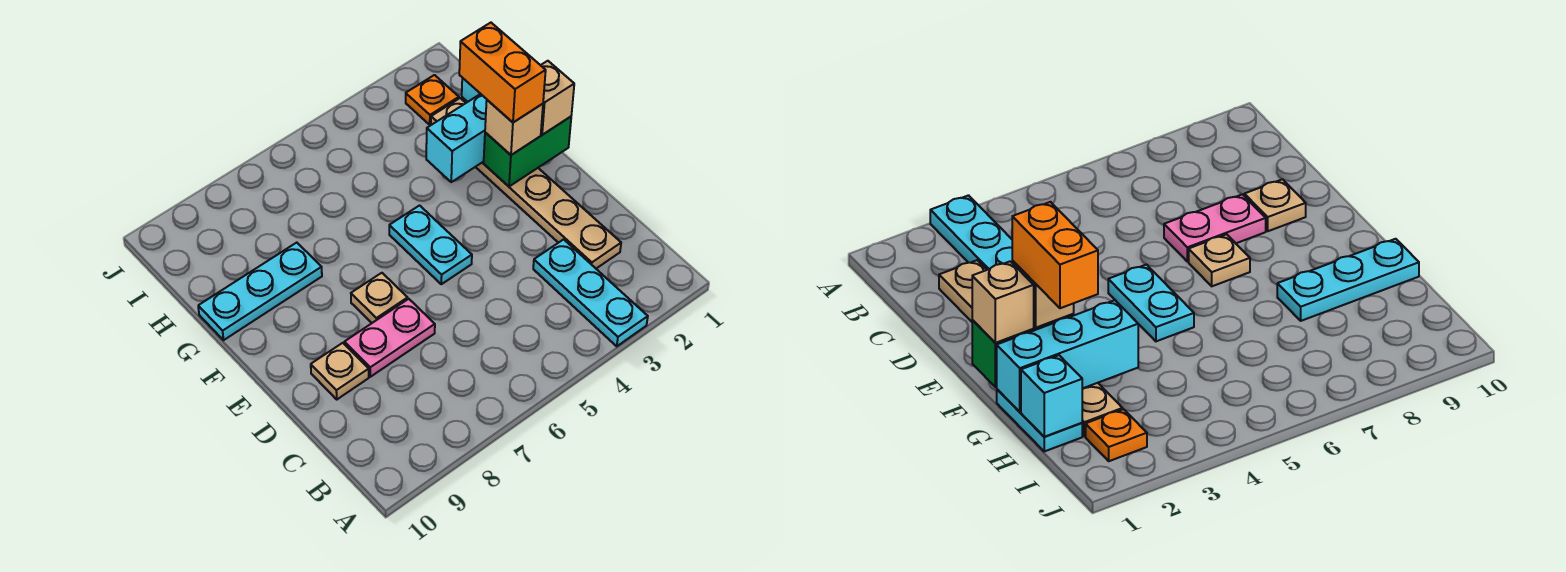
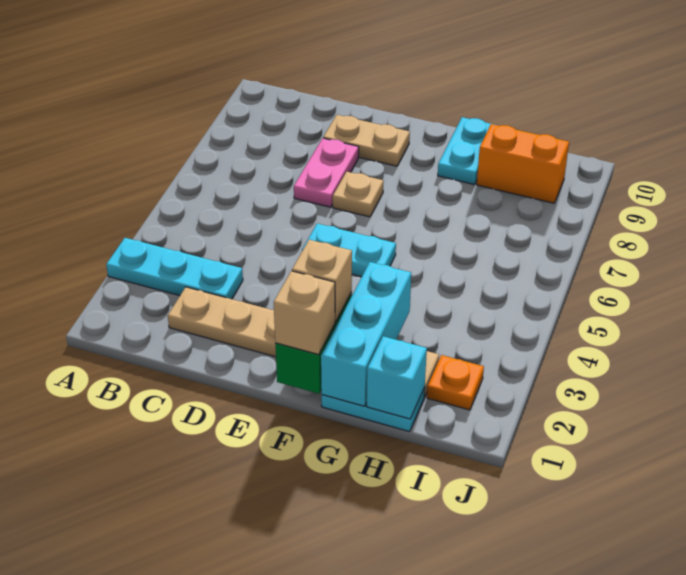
tan 1x1 plate [311,343,369,399] -> tan 1x2 plate [323,115,410,166]
orange 1x2 brick [459,23,546,122] -> orange 1x2 brick moved to [477,124,569,203]
cyan 1x3 plate [198,243,322,340] -> cyan 1x2 plate [438,117,491,185]

